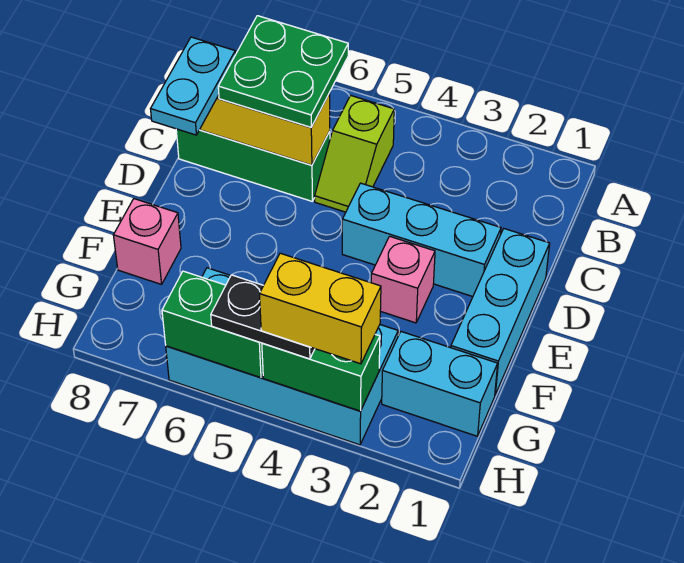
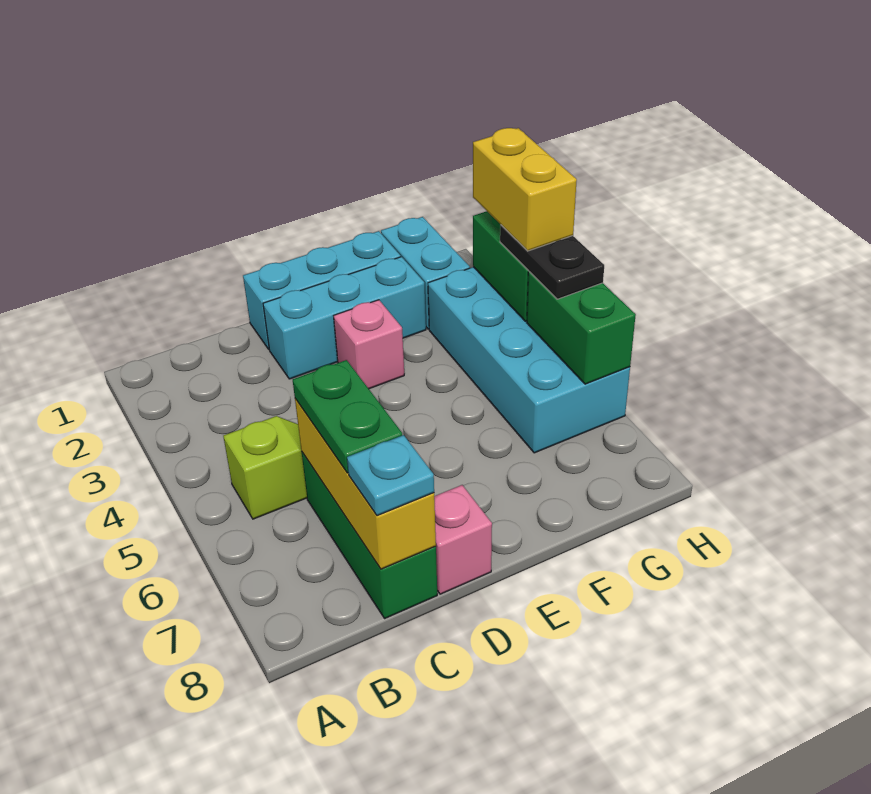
green 2x2 plate [218,16,348,127] -> green 1x2 plate [293,360,402,473]
cyan 1x2 plate [151,37,235,135] -> cyan 1x1 plate [347,435,434,516]
cyan 1x3 brick [342,183,501,297] -> cyan 1x3 brick turned to [263,257,426,379]
pink 1x1 brick [113,199,181,284] -> pink 1x1 brick moved to [434,485,492,594]

